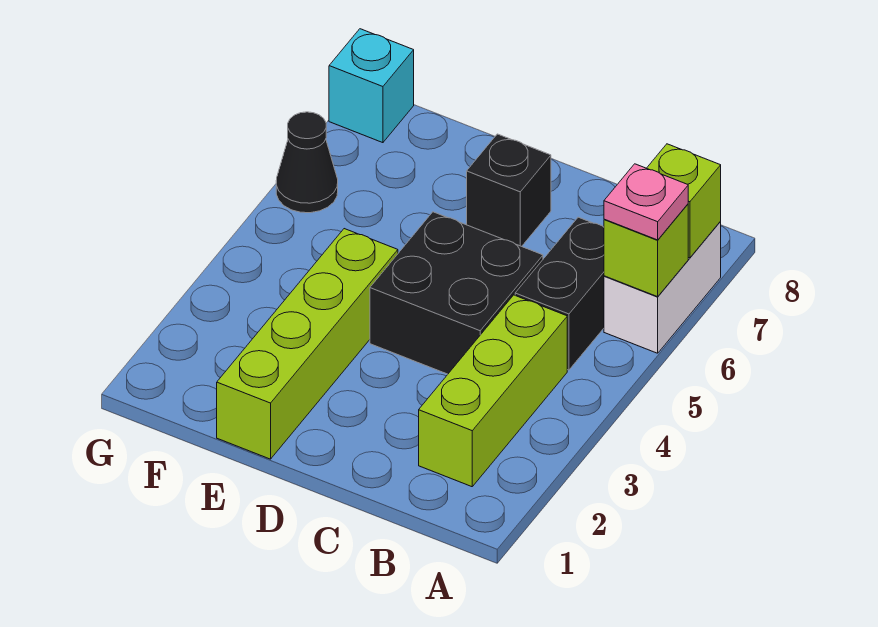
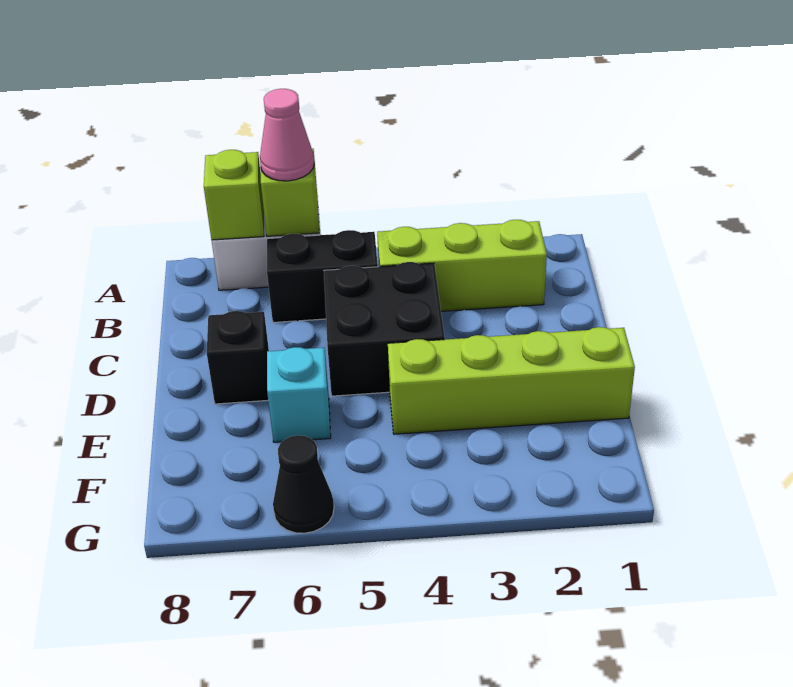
pink 1x1 plate [604,164,688,240] -> pink 1x1 cone [260,89,314,181]
cyan 1x1 brick [329,29,414,143] -> cyan 1x1 brick moved to [267,347,331,442]

